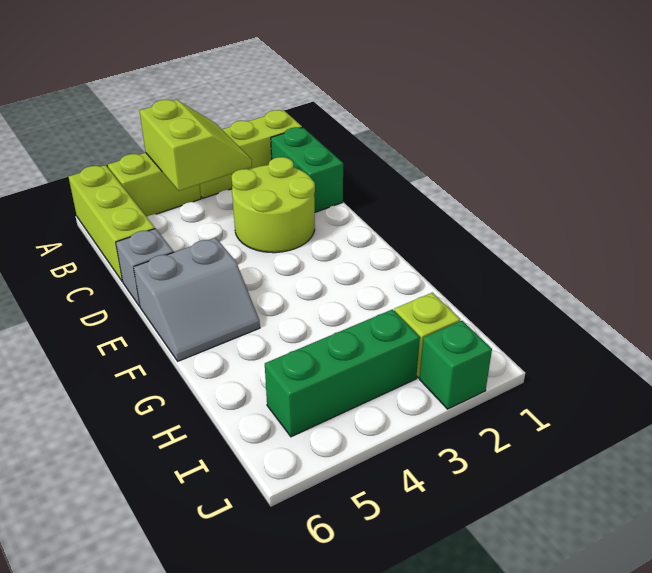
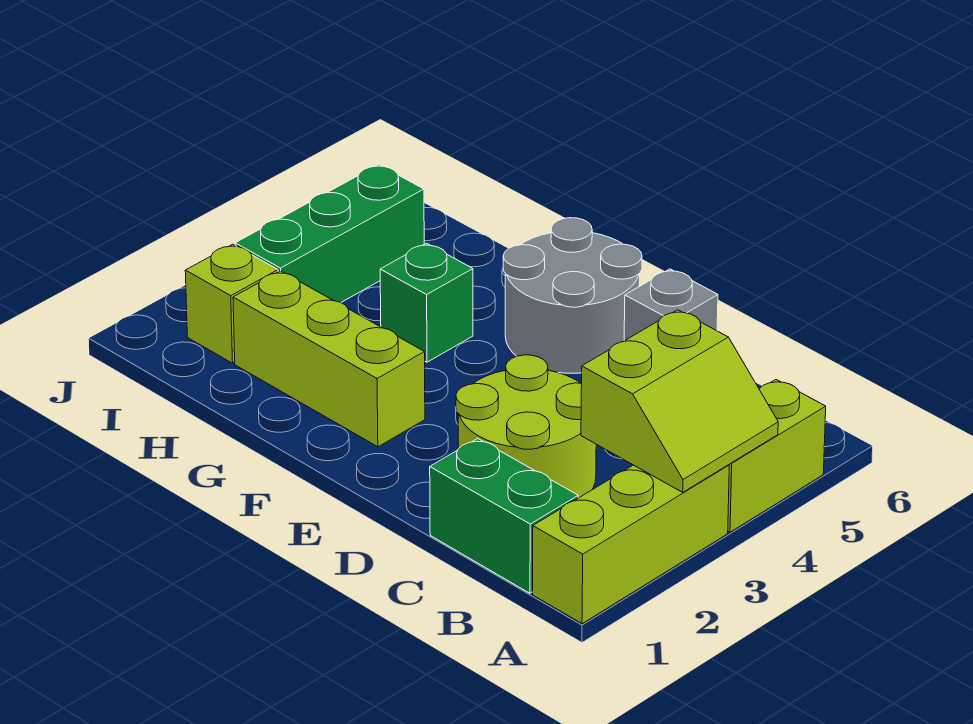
lime 2x2 slope [140,100,252,191] -> lime 2x2 slope turned to [581,310,778,492]
lime 1x3 brick [69,165,155,282] -> lime 1x3 brick moved to [233,271,425,447]
grey 2x2 slope [134,238,260,361] -> grey 2x2 round brick [503,218,642,373]
green 1x1 brick [420,321,492,409] -> green 1x1 brick moved to [380,243,473,362]

